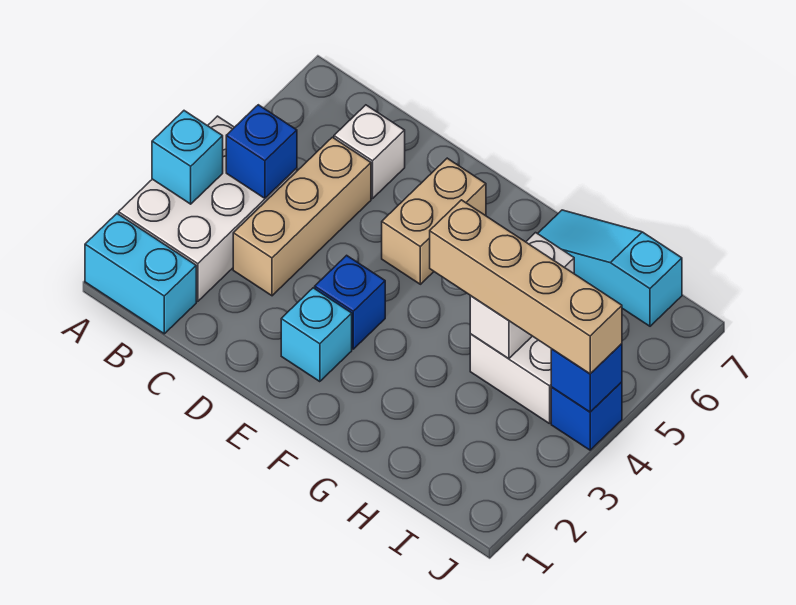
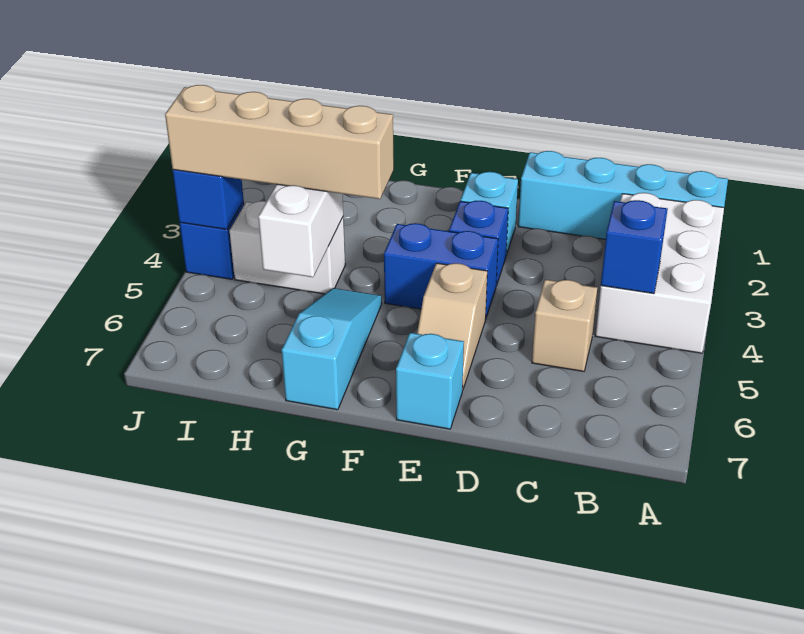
cyan 1x2 brick [85,214,196,334] -> cyan 1x4 brick [518,151,728,239]
cyan 1x1 brick [152,111,223,204] -> cyan 1x1 brick moved to [396,333,464,429]
tan 1x3 brick [233,137,371,296] -> tan 1x1 brick [532,280,597,371]
white 1x1 brick [334,105,405,199] -> none
none -> blue 1x2 brick [384,223,498,319]
tan 1x2 brick [382,158,486,284] -> tan 1x2 slope [417,263,487,390]
cyan 1x3 slope [538,210,682,326] -> cyan 1x3 slope turned to [282,288,382,410]

